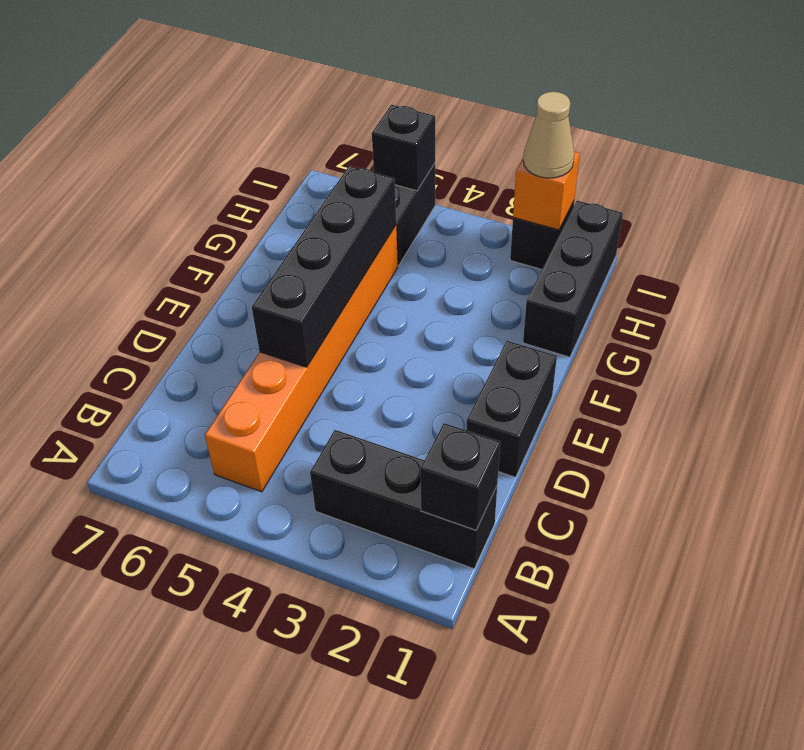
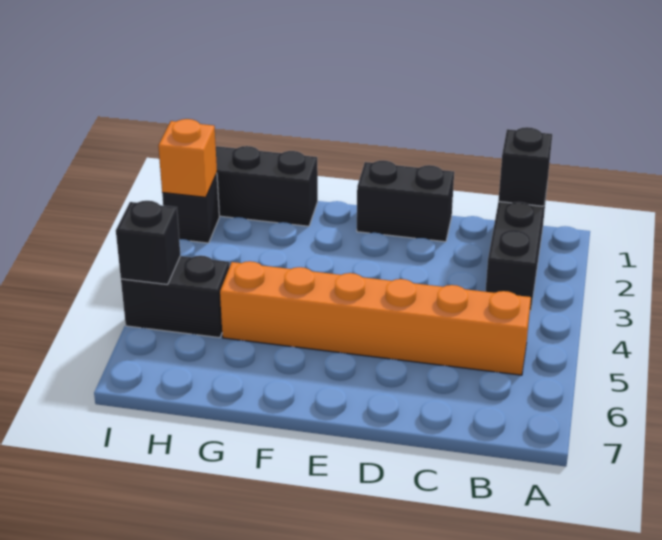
black 1x4 brick [252,166,396,367] -> none
tan 1x1 cone [523,92,574,178] -> none

